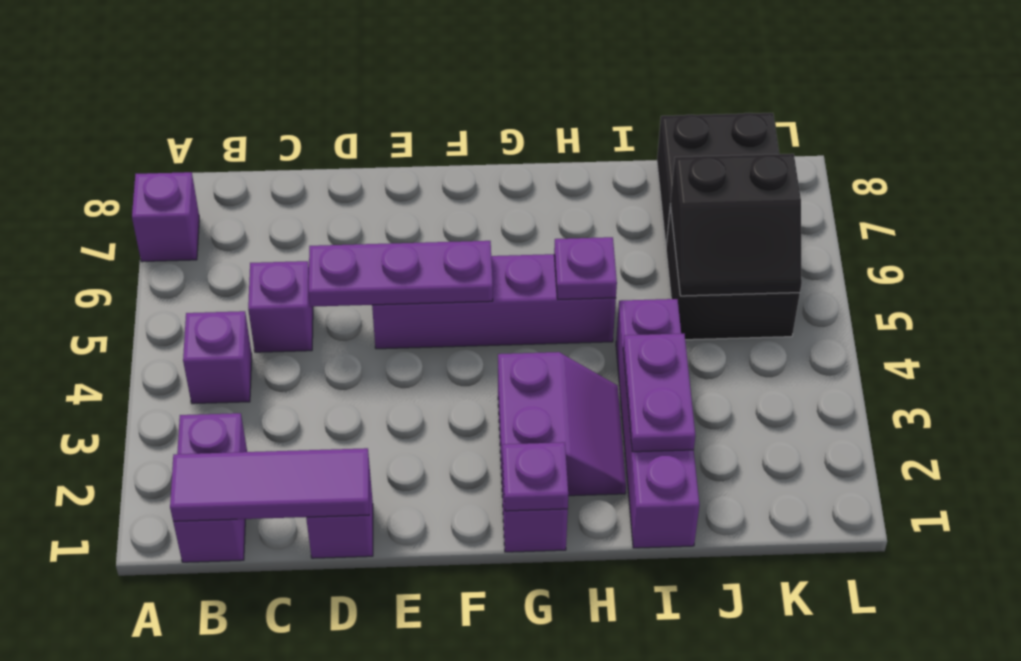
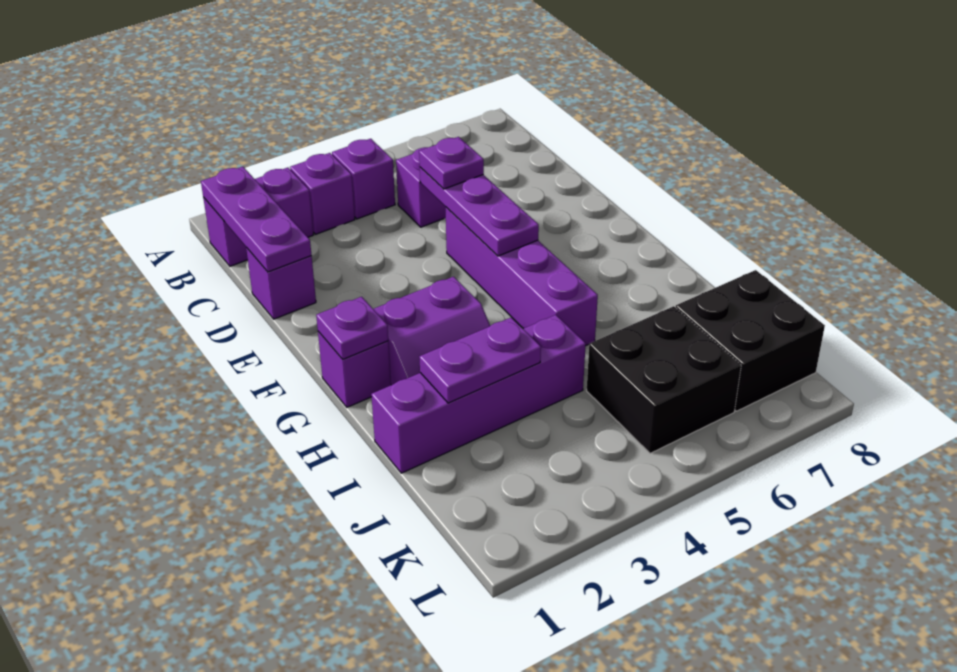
purple 1x1 brick [132,172,199,262] -> purple 1x1 brick moved to [290,153,355,234]
purple 1x3 tile [170,448,369,522] -> purple 1x3 plate [201,167,312,272]
purple 1x1 plate [554,237,617,299] -> purple 1x1 plate moved to [419,137,484,189]
black 2x2 slope [670,154,802,296] -> none

